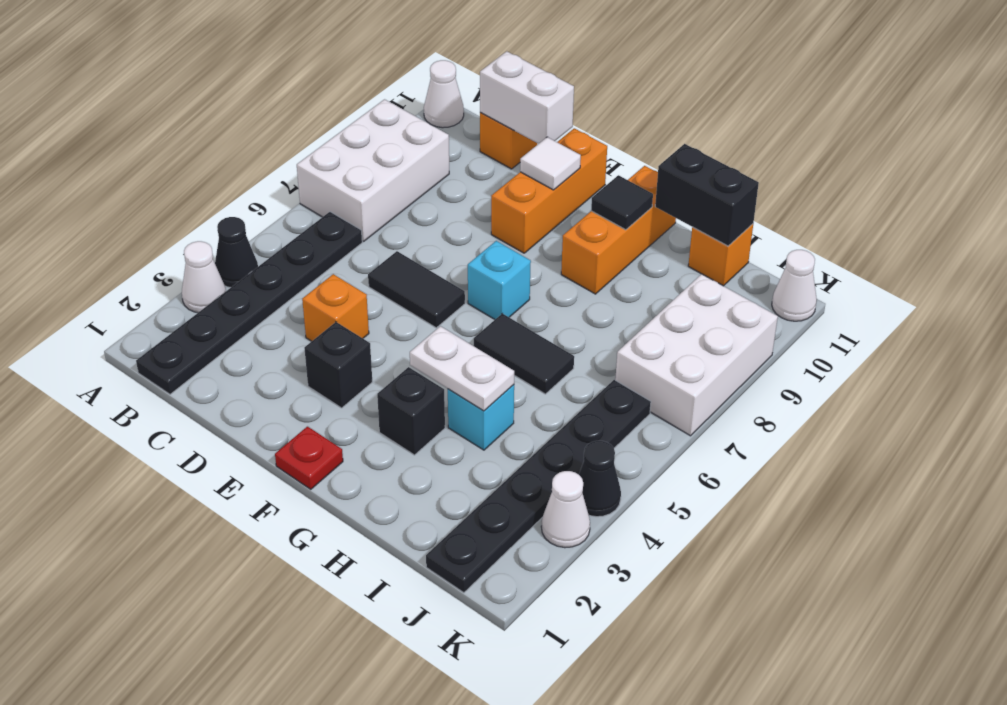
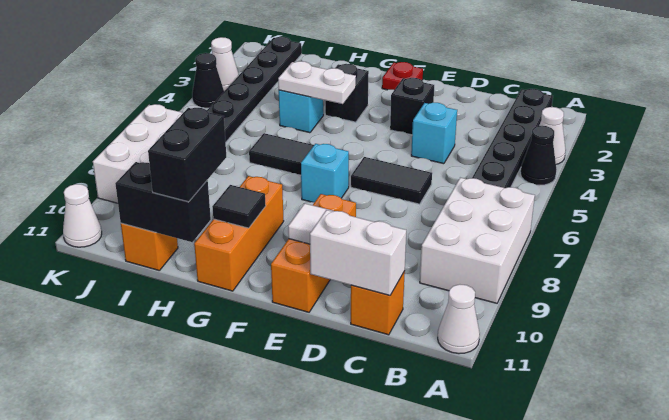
orange 1x1 brick [302,274,369,341] -> cyan 1x1 brick [411,103,457,164]
none -> black 1x2 brick [148,108,226,202]

